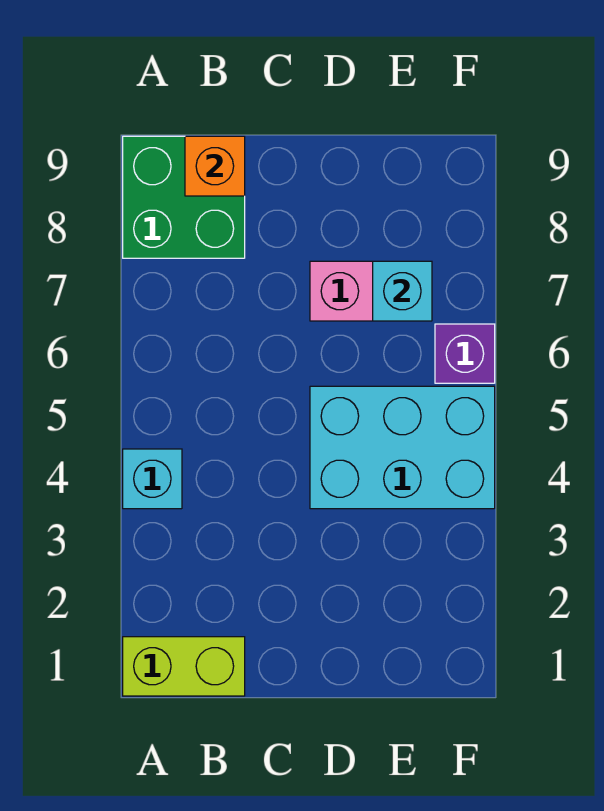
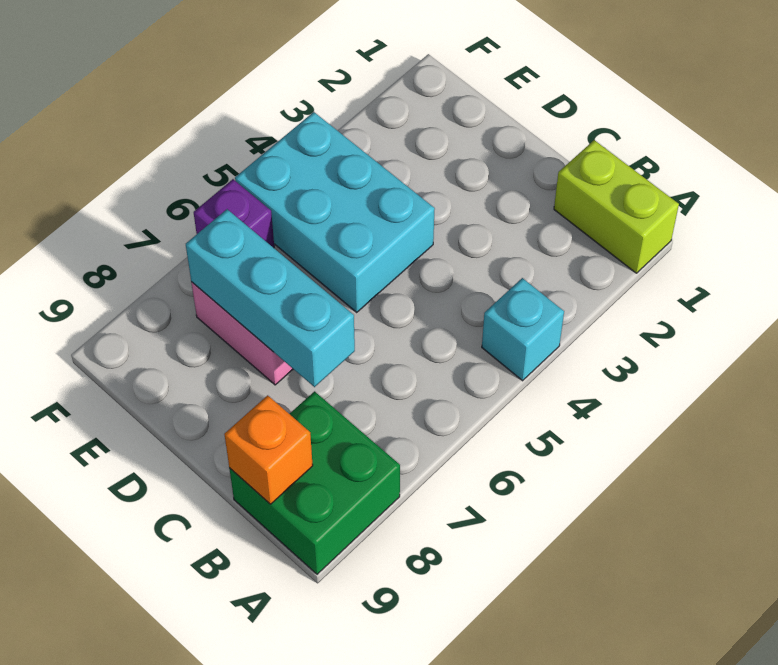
cyan 1x1 brick [373,261,432,321] -> cyan 1x3 brick [186,209,355,387]

